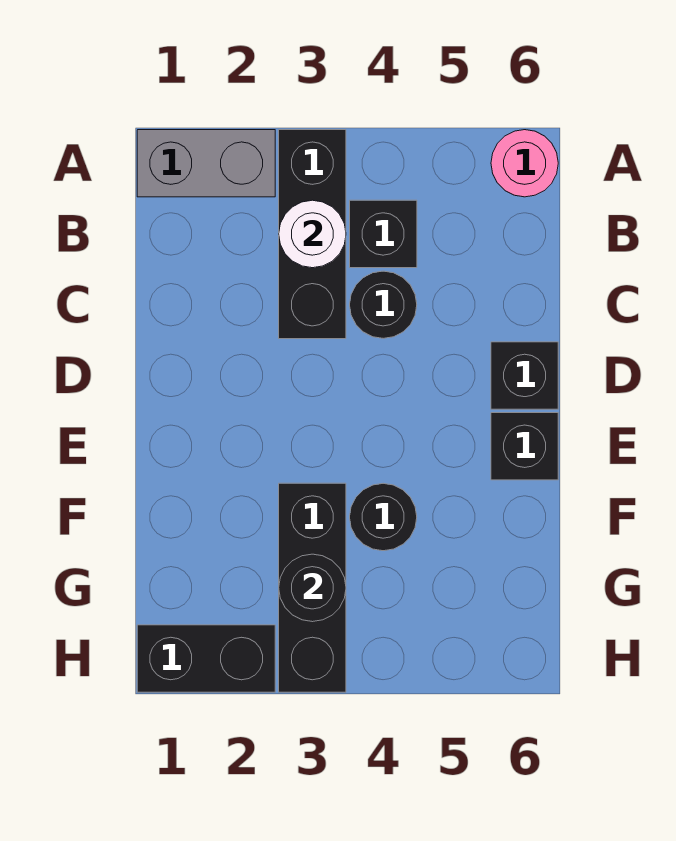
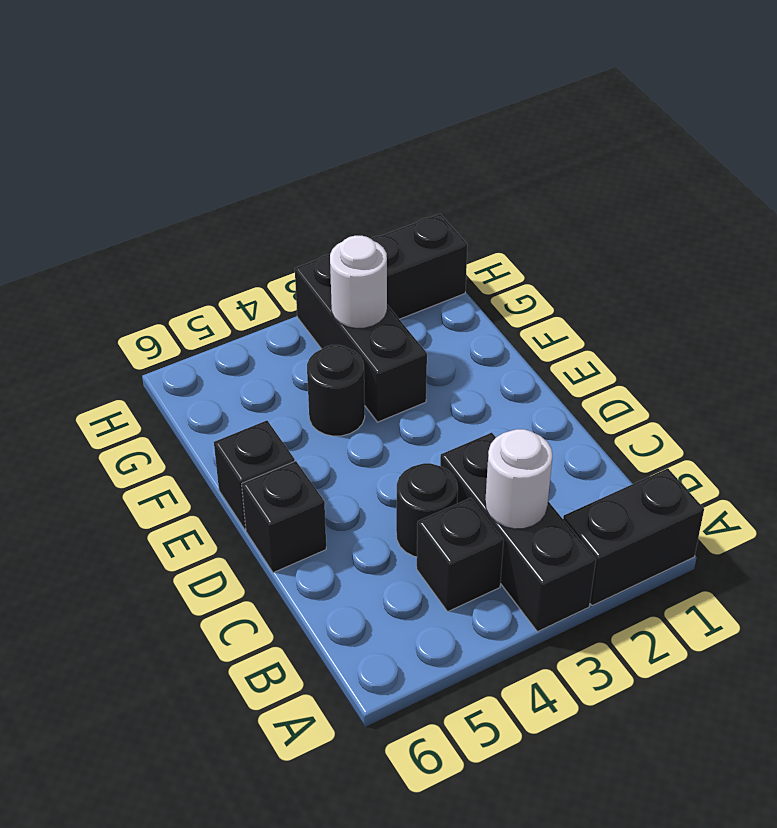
grey 1x2 brick [137,130,275,197] -> black 1x2 brick [563,468,704,606]
pink 1x1 round brick [491,130,558,197] -> none
black 1x1 round brick [279,554,346,622] -> white 1x1 round brick [330,236,387,328]

